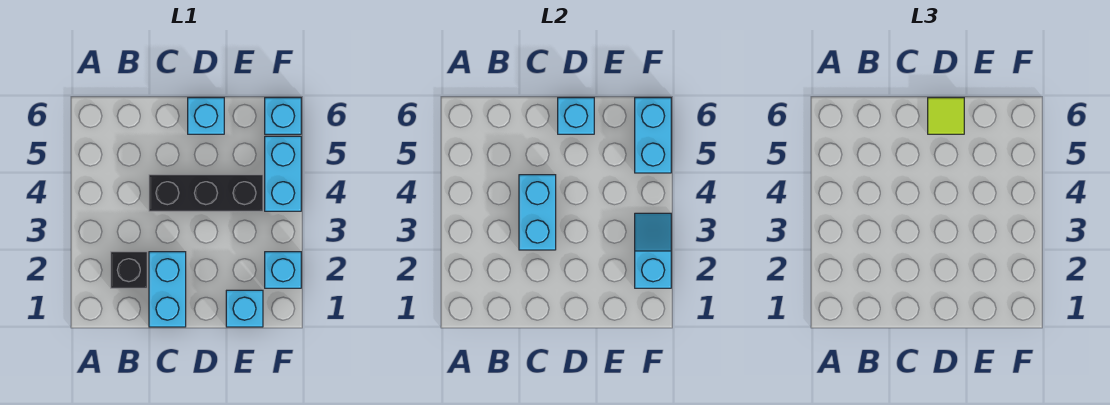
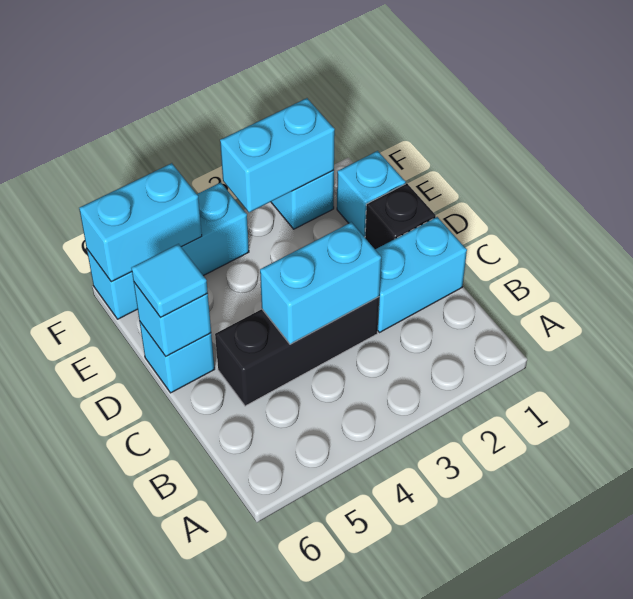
black 1x1 brick [111,252,147,288] -> black 1x1 brick moved to [365,183,436,249]
black 1x3 brick [149,175,263,211] -> black 1x3 brick turned to [215,297,379,406]
lime 1x1 tile [928,98,964,134] -> cyan 1x1 tile [131,244,208,317]
cyan 1x2 slope [635,213,671,288] -> cyan 1x2 brick [220,98,335,212]

